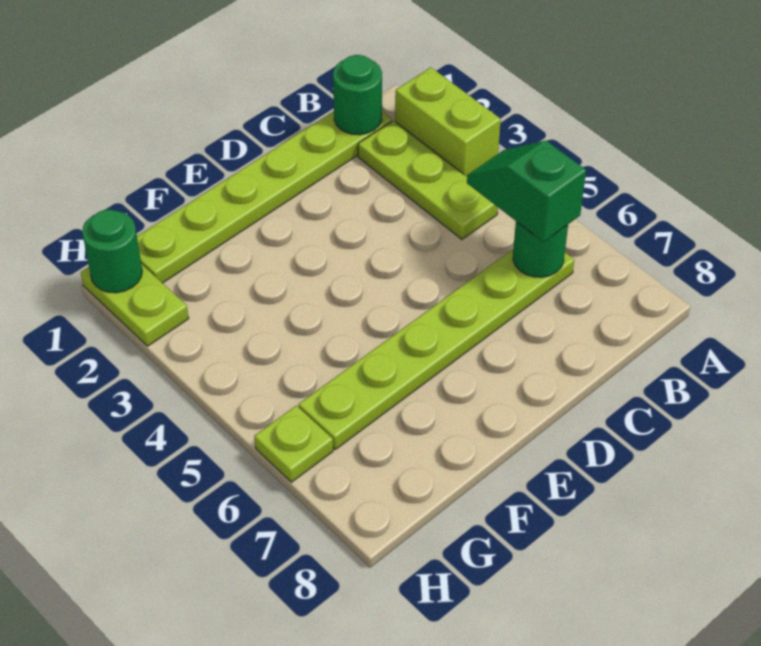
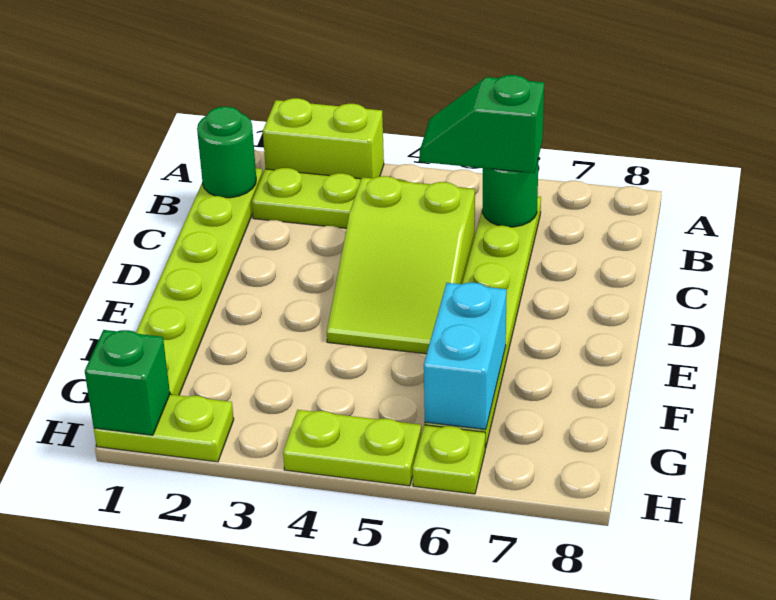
none -> lime 2x3 slope [327,176,475,354]
none -> cyan 1x2 brick [424,283,507,429]
green 1x1 round brick [82,210,142,293] -> green 1x1 brick [85,330,170,435]
none -> lime 1x2 plate [283,410,421,486]

